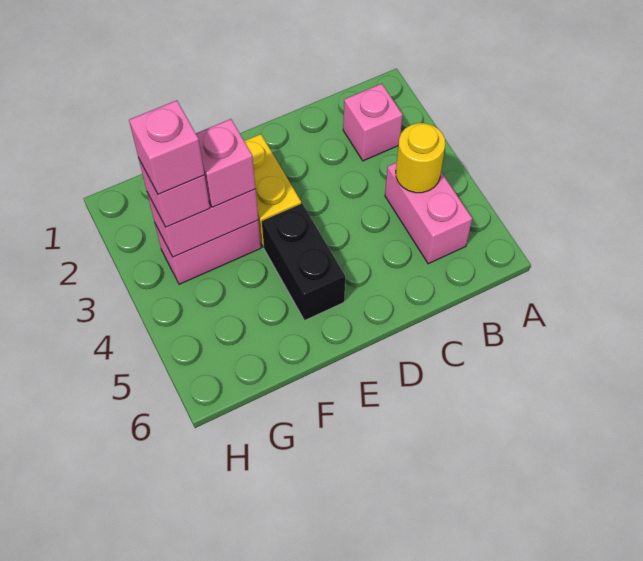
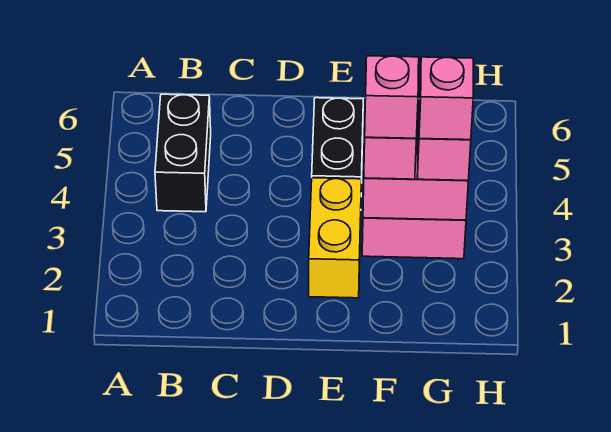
pink 1x1 brick [343,84,403,161] -> pink 1x1 brick moved to [365,56,419,138]
pink 1x2 brick [385,162,472,264] -> black 1x2 brick [155,94,211,212]
yellow 1x1 round brick [396,123,445,193] -> none

